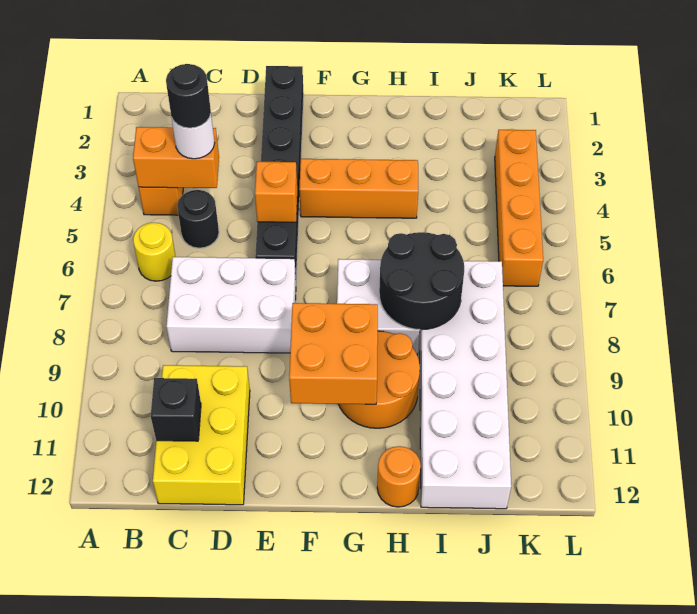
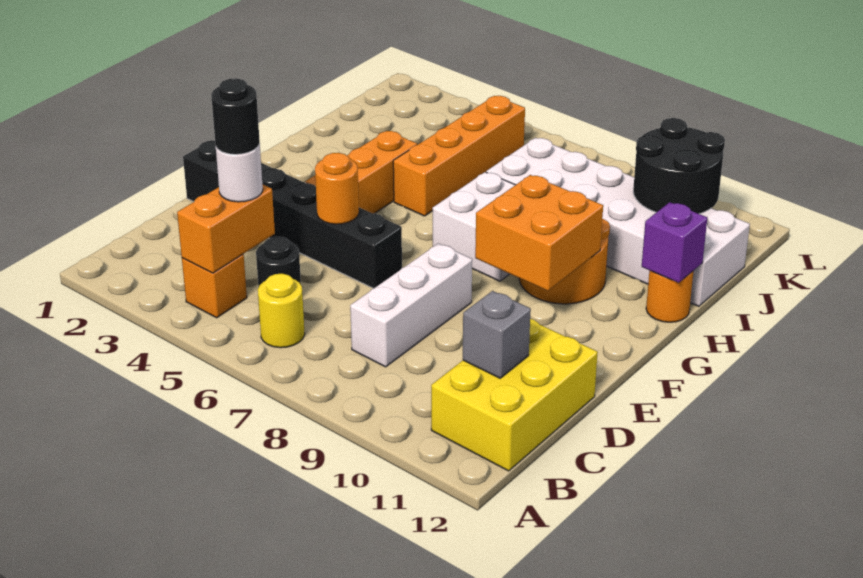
white 2x3 brick [166,257,296,353] -> white 1x3 brick [350,244,472,367]
yellow 2x3 brick [153,365,250,505] -> yellow 2x3 brick turned to [431,319,598,471]
black 1x1 brick [151,378,201,441] -> grey 1x1 brick [463,291,531,378]
orange 1x1 brick [255,162,297,222] -> orange 1x1 round brick [315,153,359,224]
black 2x2 round brick [379,232,464,330] -> black 2x2 round brick moved to [633,118,725,214]
none -> purple 1x1 brick [642,202,707,283]
orange 1x4 brick [495,130,543,286] -> orange 1x4 brick turned to [393,96,525,216]

